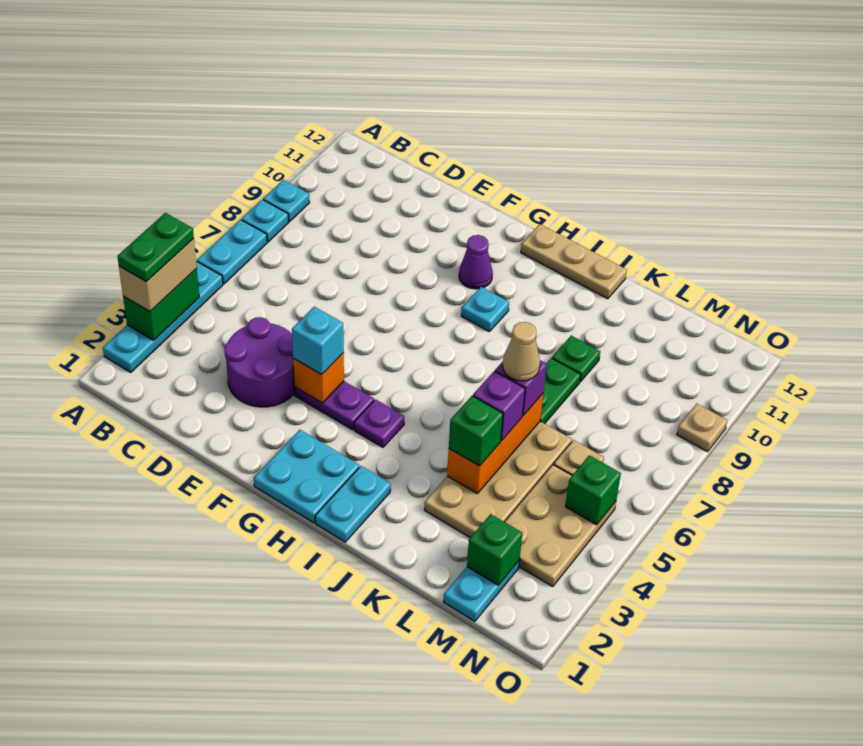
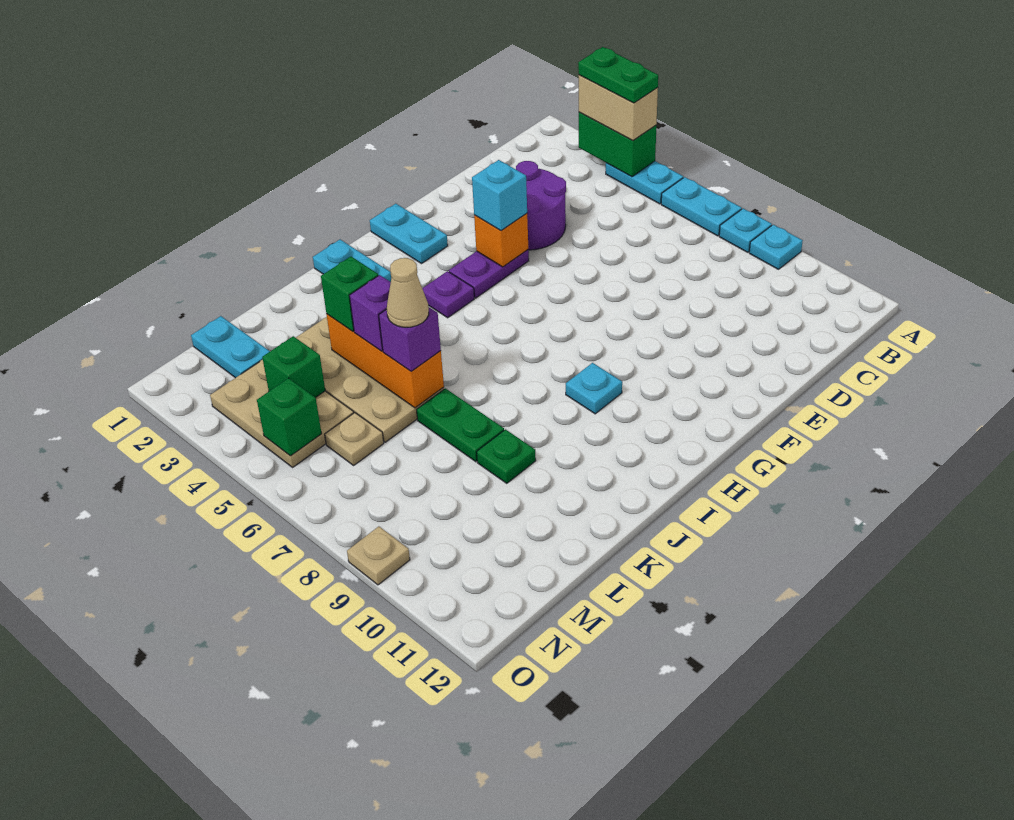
cyan 1x4 plate [103,261,223,373] -> cyan 1x2 plate [606,161,683,204]
cyan 2x2 plate [254,430,359,523] -> cyan 1x2 plate [370,204,448,264]
purple 1x1 cone [459,235,493,289] -> none
tan 1x3 plate [521,224,627,299] -> none
green 1x1 brick [467,514,522,585] -> green 1x1 brick moved to [262,336,325,398]

